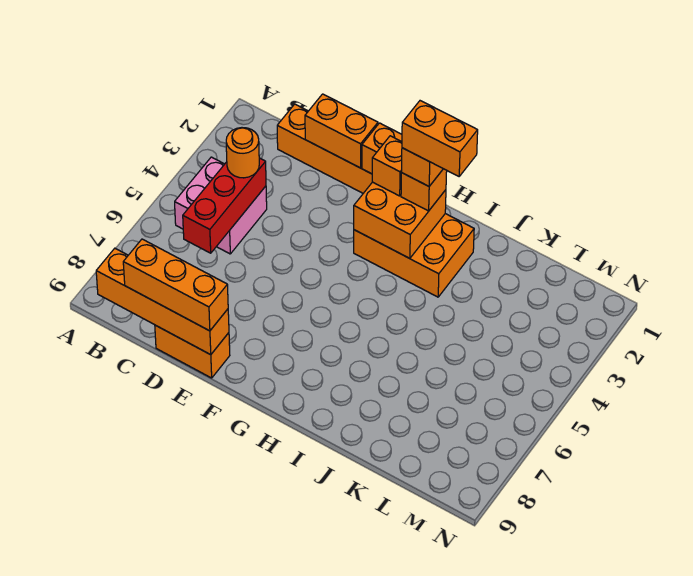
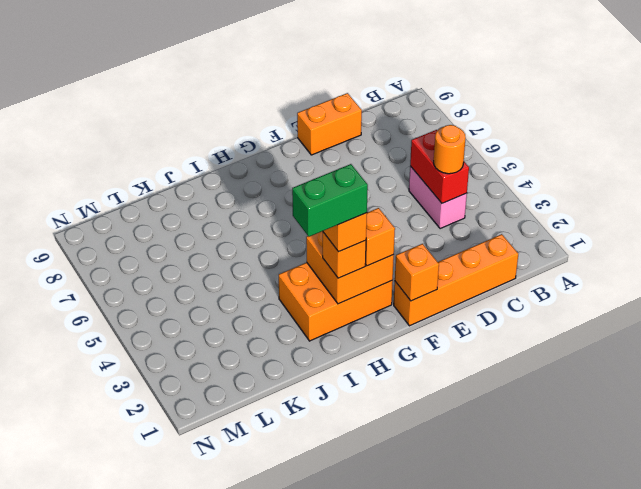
pink 2x2 brick [175,157,267,254] -> pink 1x2 brick [409,166,467,229]
orange 1x4 brick [96,248,229,355] -> none
red 1x3 brick [183,158,266,253] -> red 1x2 brick [410,130,469,203]
orange 1x3 brick [123,239,228,331] -> none
orange 1x2 brick [305,94,378,168] -> none
orange 1x2 brick [402,101,478,176] -> green 1x2 brick [292,164,368,237]

